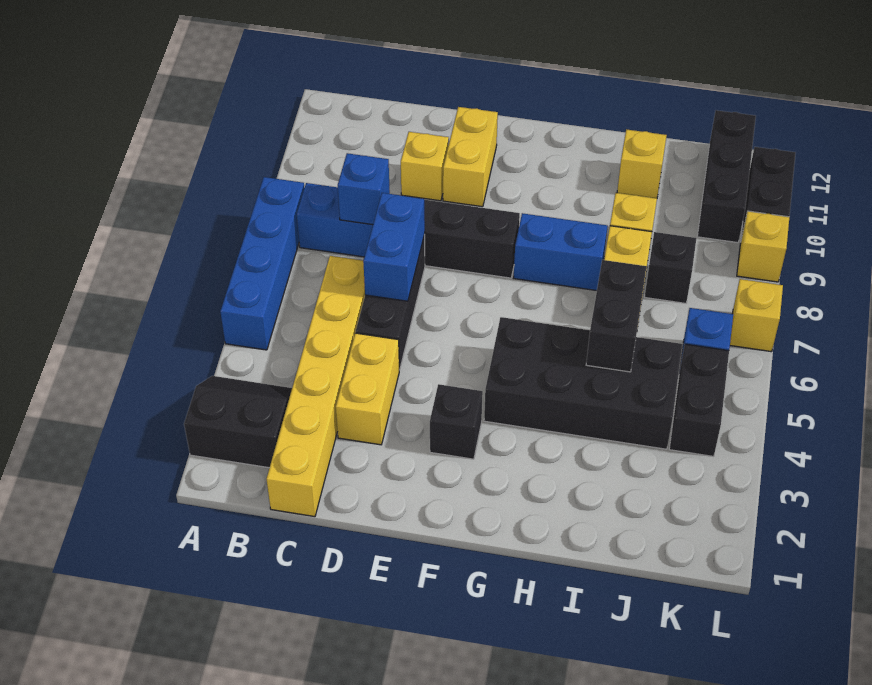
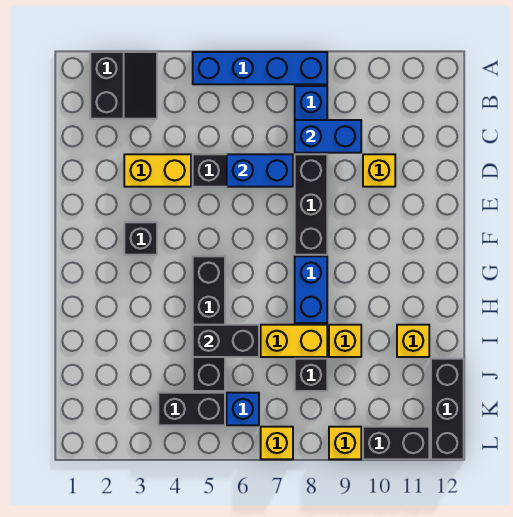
yellow 1x6 brick [266,256,365,517] -> none
blue 1x1 brick [338,153,390,225] -> blue 1x2 brick [295,120,361,153]
yellow 1x2 brick [443,107,498,207] -> none
black 2x4 brick [484,317,682,449] -> black 1x4 brick [193,256,225,391]
black 1x3 brick [697,110,756,243] -> black 1x3 brick turned to [431,359,464,459]

